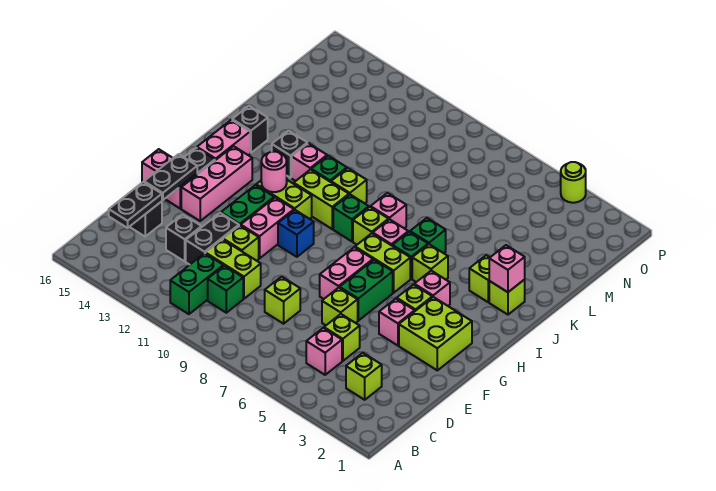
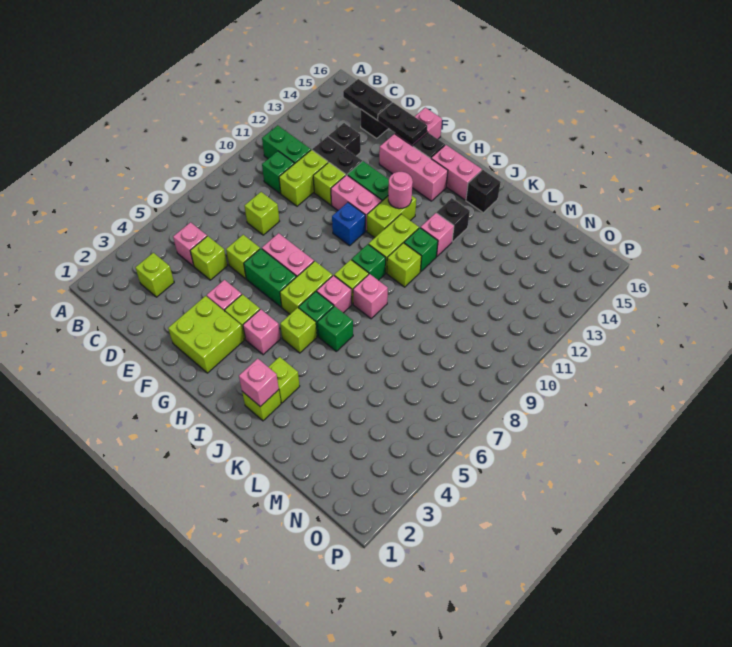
lime 1x1 round brick [561,162,586,203] -> none

